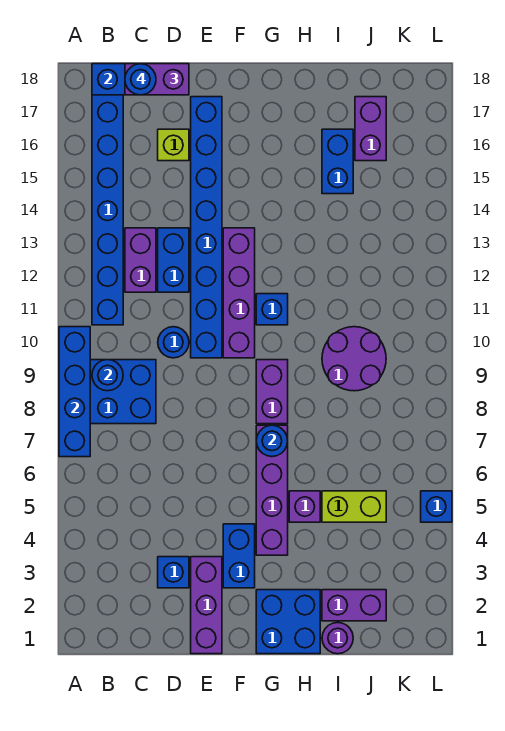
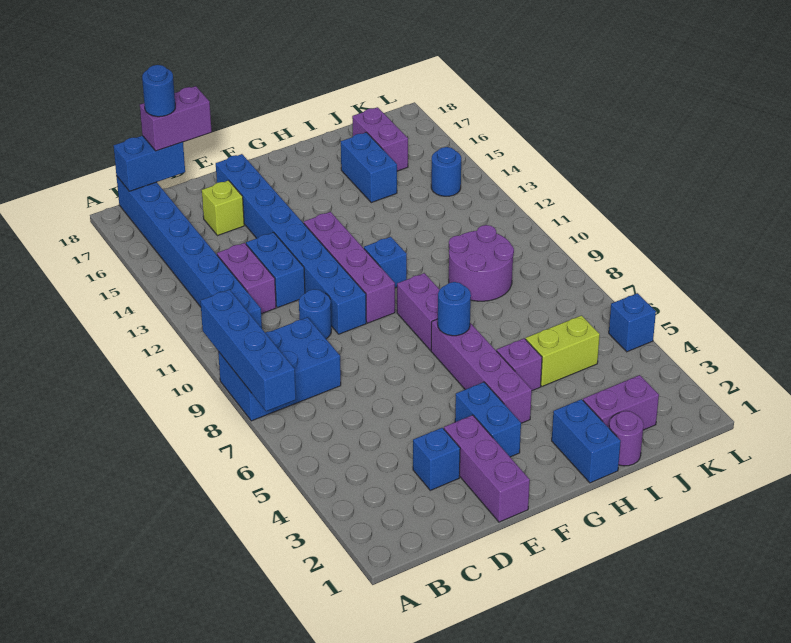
blue 1x1 round brick [92,360,123,391] -> blue 1x1 round brick moved to [431,147,461,196]
blue 2x2 brick [256,590,320,654] -> blue 1x2 brick [552,399,621,483]

